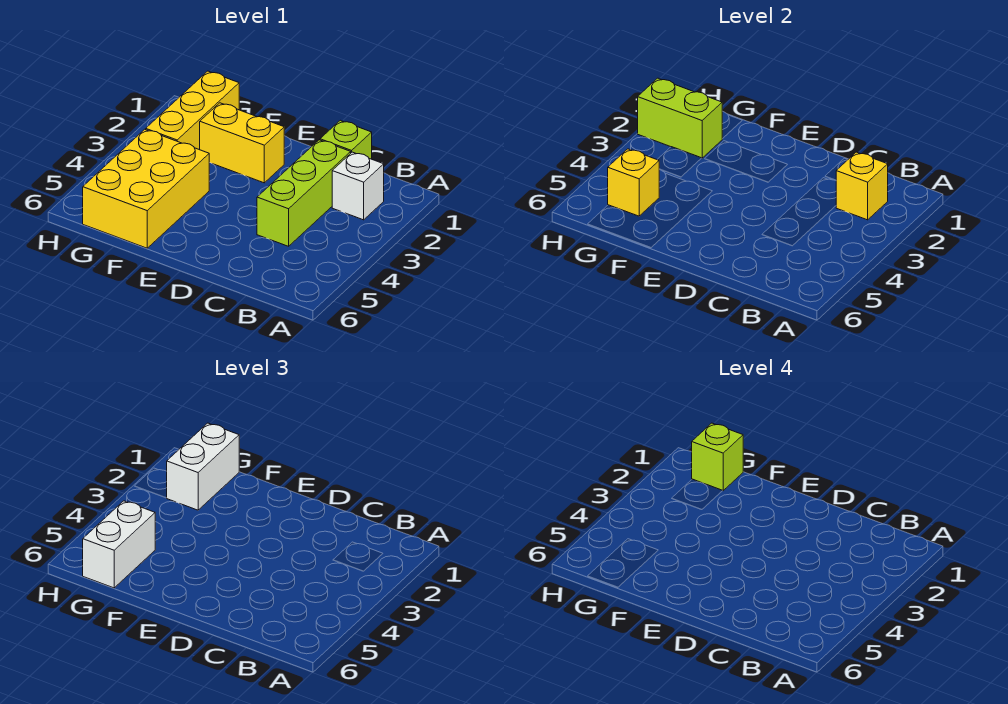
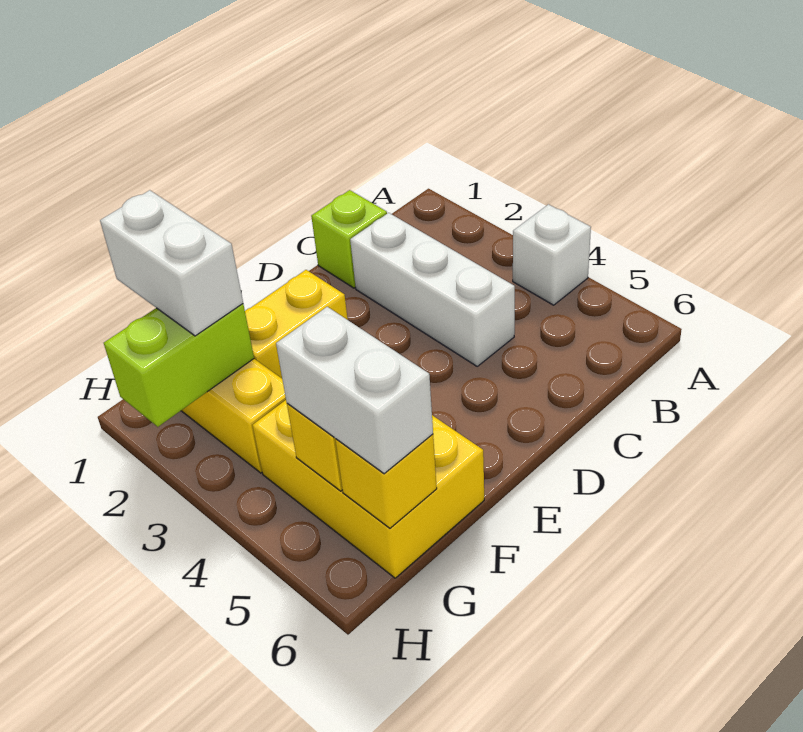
white 1x1 brick [332,152,384,220] -> white 1x1 brick moved to [513,204,591,305]
yellow 1x1 brick [836,152,888,220] -> yellow 1x1 brick moved to [335,434,437,528]
lime 1x3 brick [257,140,351,246] -> white 1x3 brick [350,213,515,366]
lime 1x1 brick [692,423,743,491] -> none

